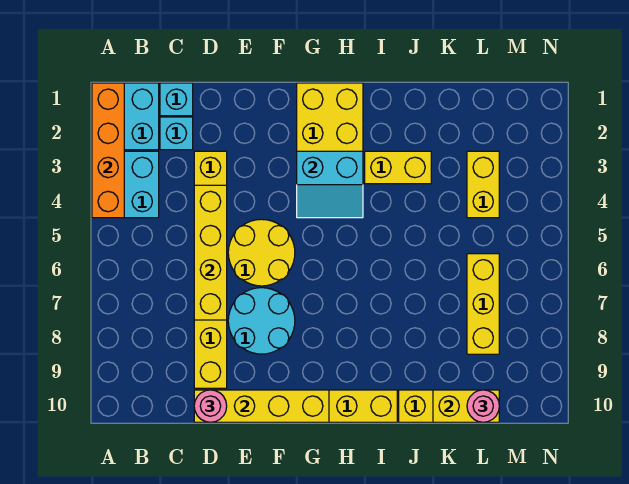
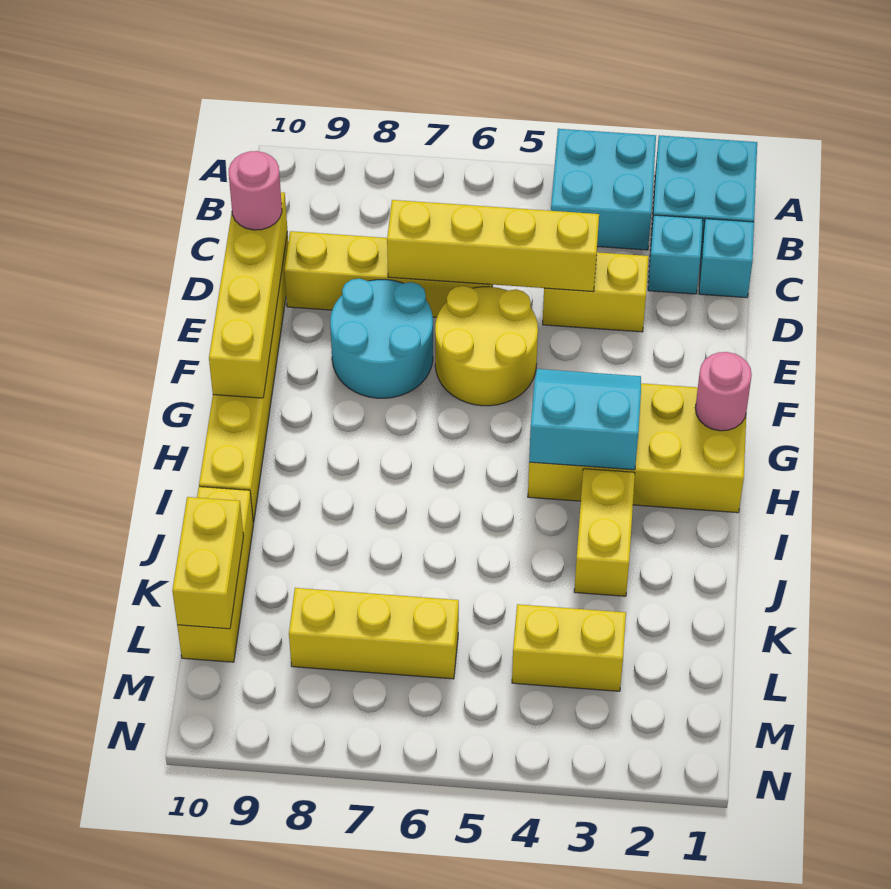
orange 1x4 brick [92,83,124,218] -> none
cyan 2x2 slope [297,151,363,218] -> cyan 2x2 slope turned to [529,369,641,470]
pink 1x1 round brick [467,390,499,422] -> pink 1x1 round brick moved to [695,352,752,431]

